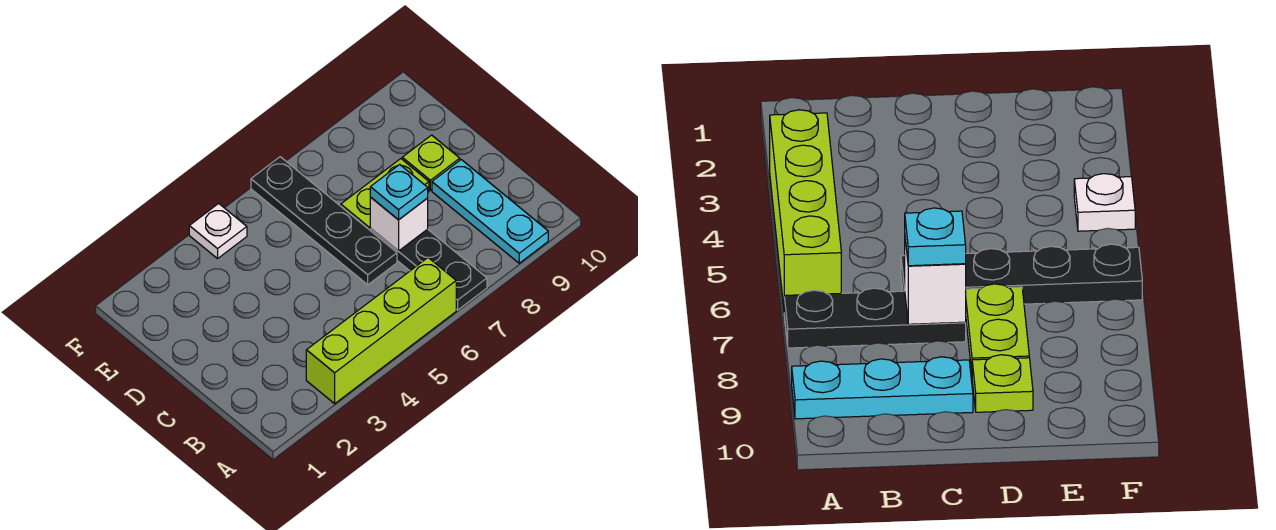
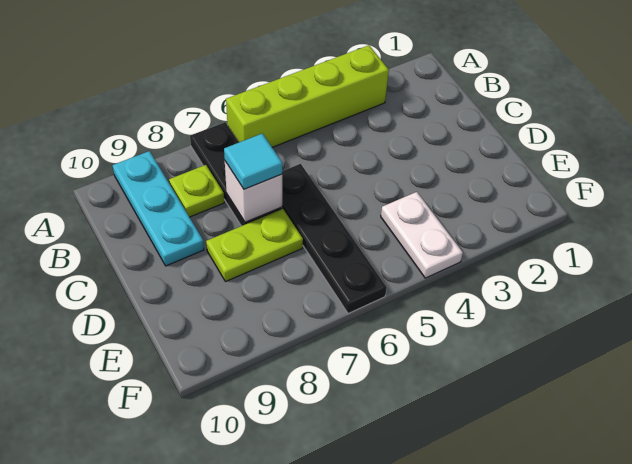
cyan 1x1 plate [370,164,428,220] -> cyan 1x1 tile [224,134,283,189]
lime 1x1 plate [402,135,460,190] -> lime 1x1 plate moved to [169,165,224,217]
white 1x1 plate [189,203,247,259] -> white 1x2 plate [381,192,463,278]

